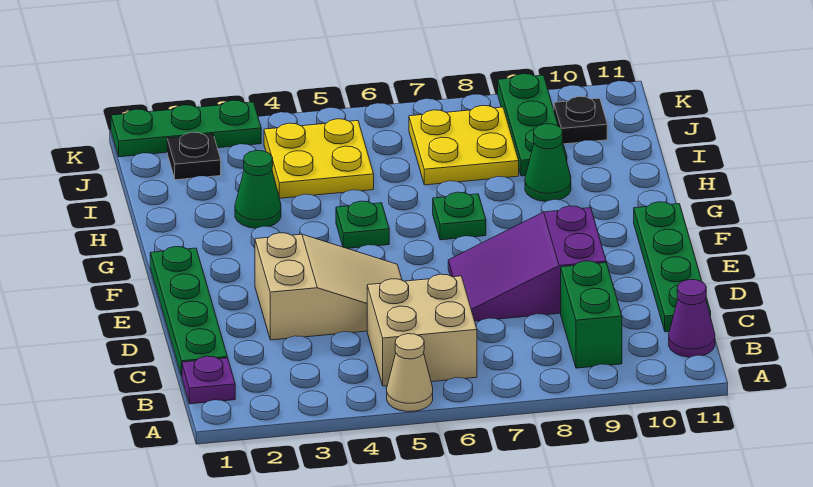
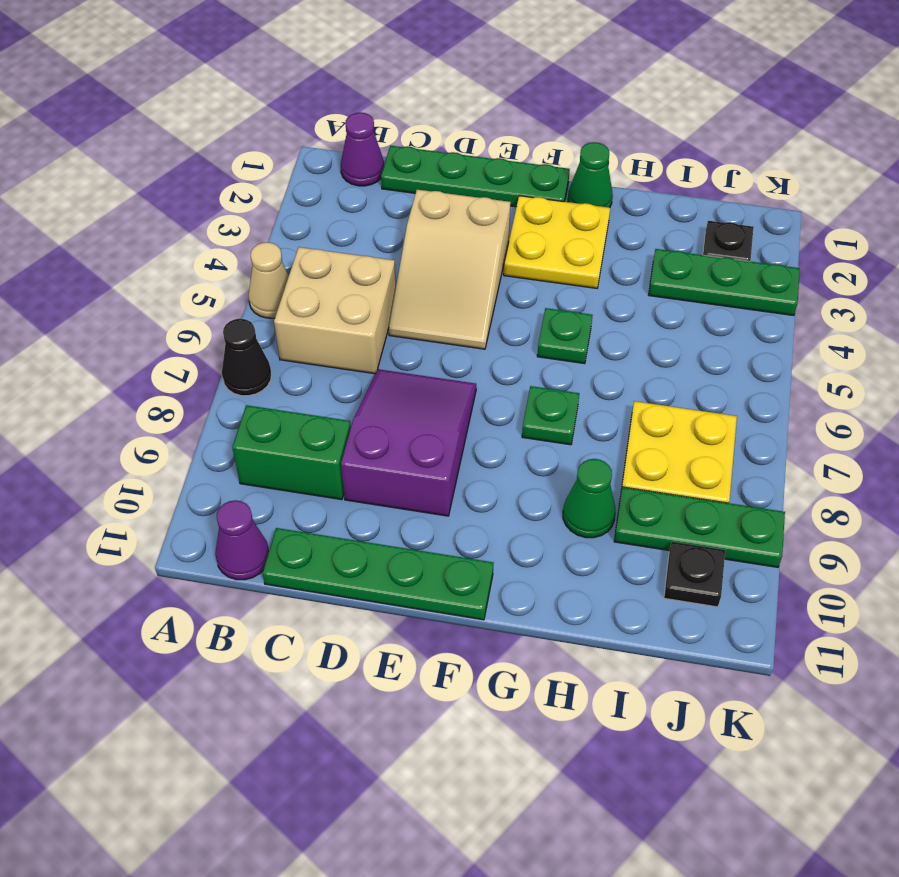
none -> black 1x1 cone [222,319,271,396]
purple 1x1 plate [182,356,235,404] -> purple 1x1 cone [341,112,384,186]
green 1x1 cone [235,151,281,228] -> green 1x1 cone moved to [568,142,613,208]
yellow 2x2 plate [264,119,374,198] -> yellow 2x2 plate moved to [504,196,610,288]
green 1x3 plate [111,100,261,157] -> green 1x3 plate turned to [649,249,800,316]

